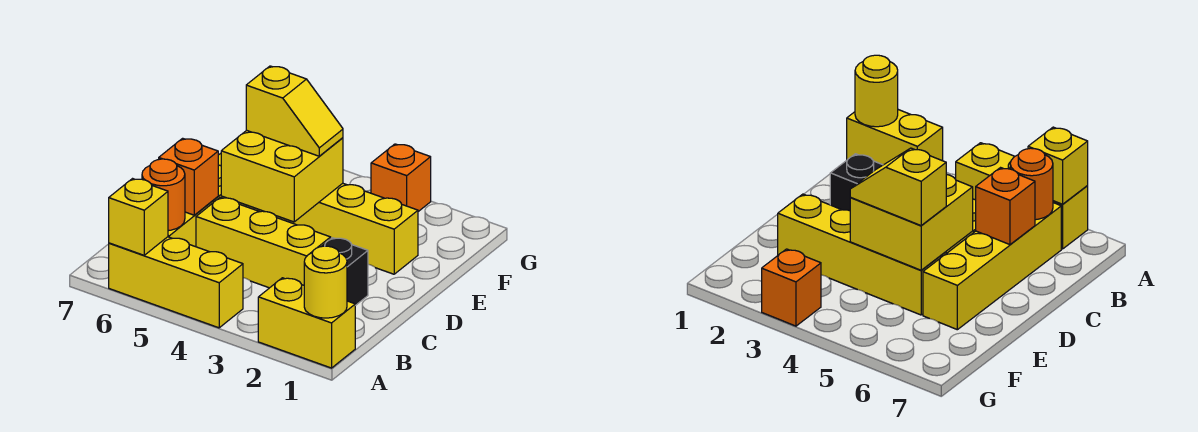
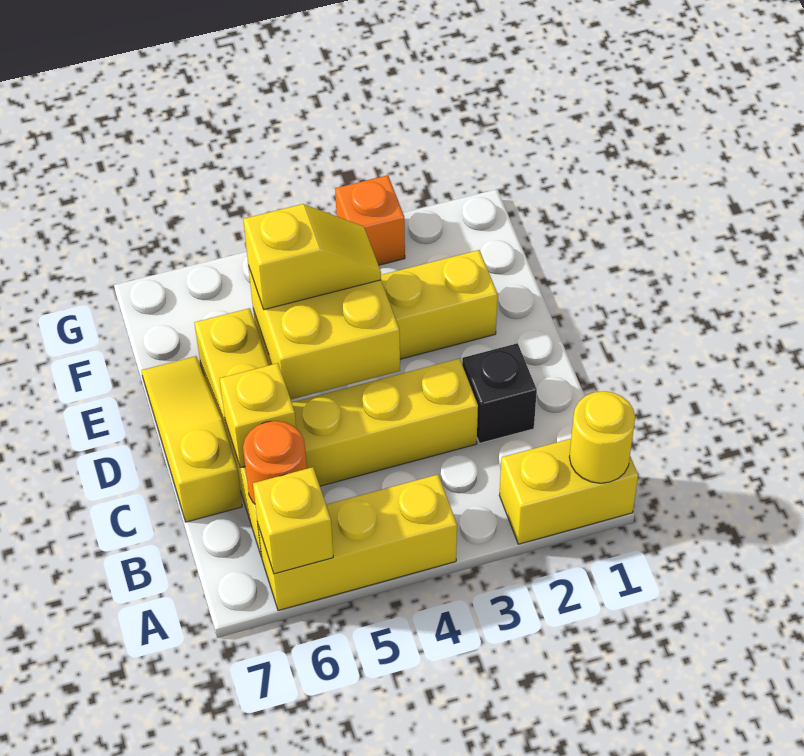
orange 1x1 brick [159,138,218,215] -> yellow 1x1 brick [220,363,296,468]
none -> yellow 1x3 slope [141,356,242,522]

